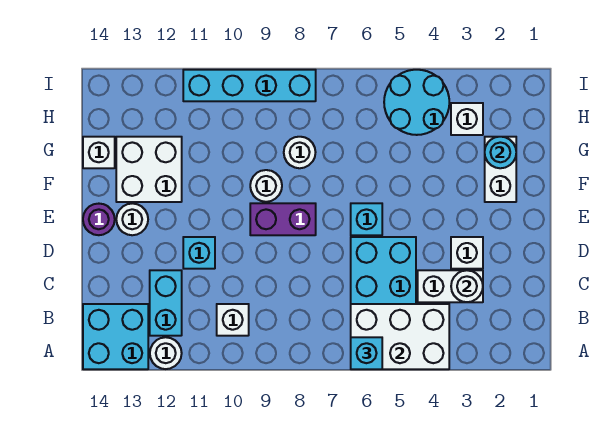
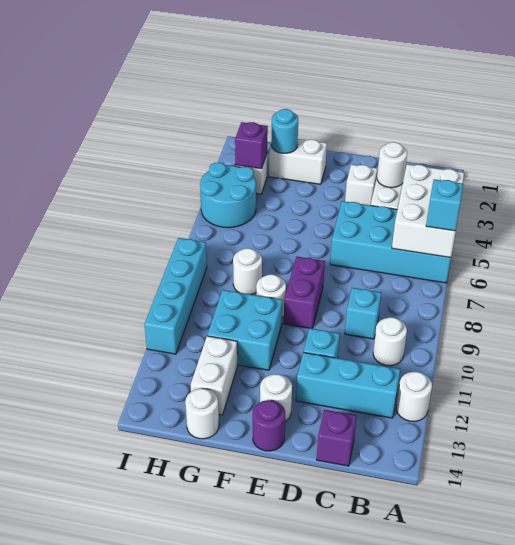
cyan 2x2 brick [83,304,148,369] -> cyan 2x2 brick moved to [207,290,282,370]
white 1x1 brick [217,304,249,336] -> white 1x1 round brick [373,317,407,366]
cyan 1x2 brick [150,270,182,336] -> cyan 1x3 brick [296,352,400,418]
none -> purple 1x1 brick [317,410,357,466]
cyan 1x1 brick [351,203,382,235] -> cyan 1x1 brick moved to [345,288,381,339]
white 2x2 brick [116,137,182,202] -> white 1x2 brick [191,336,237,415]
white 1x1 brick [83,137,115,168] -> white 1x1 round brick [185,388,219,439]
none -> purple 1x1 brick [235,122,268,169]

